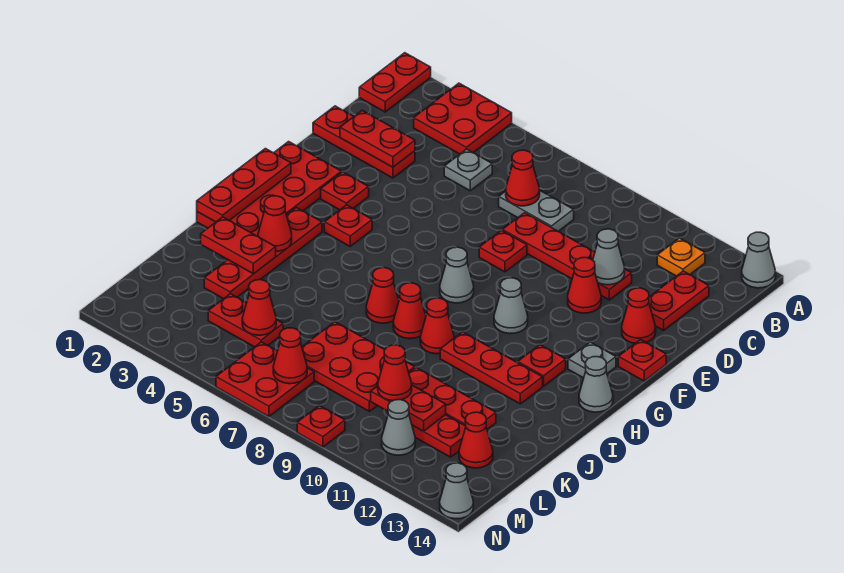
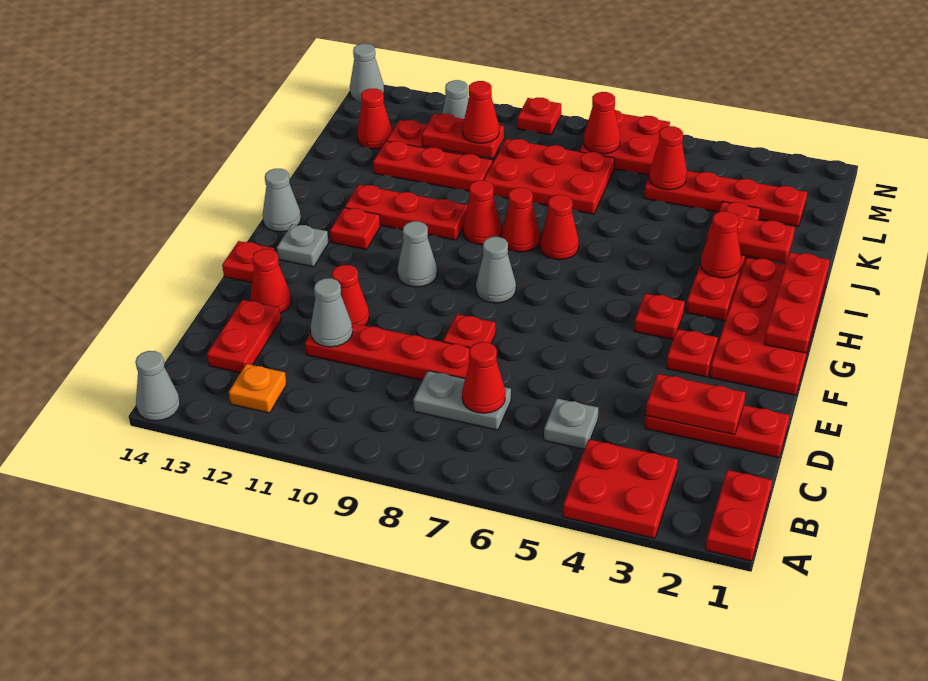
red 1x2 plate [208,294,283,347] -> red 1x4 plate [644,171,807,227]

